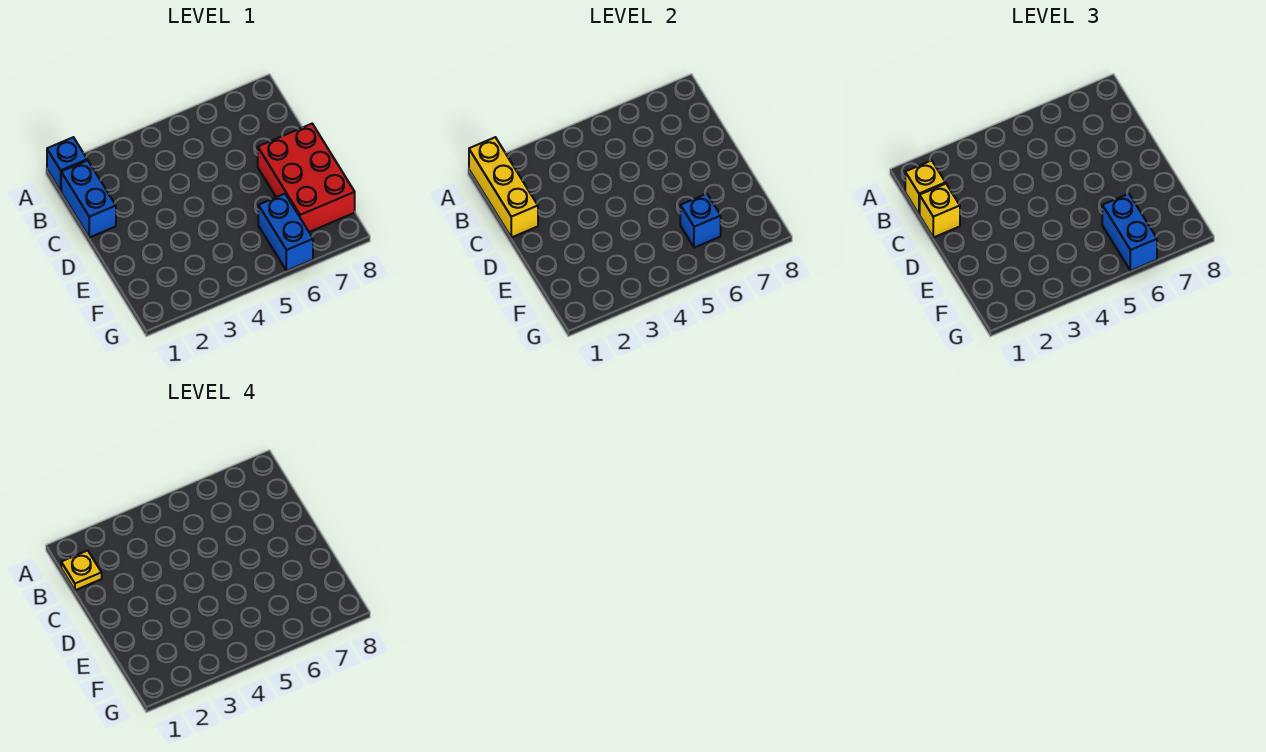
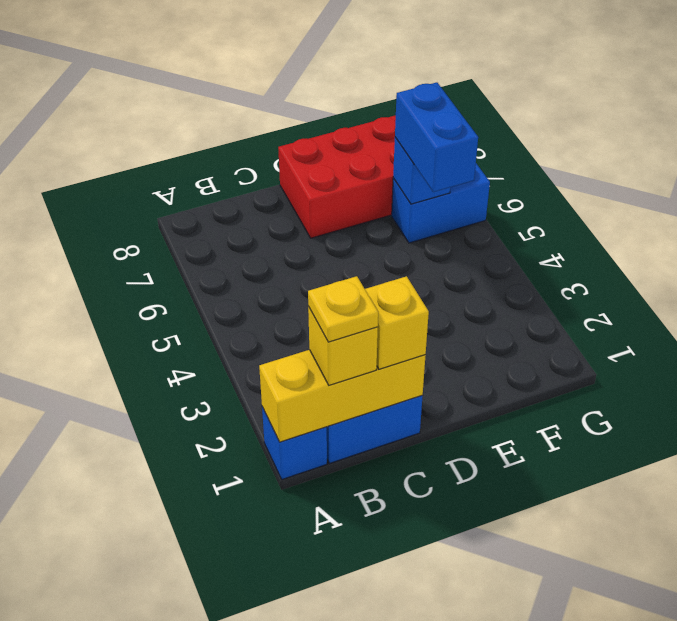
blue 1x2 brick [1102,194,1157,271] -> blue 1x2 brick turned to [395,82,478,192]

